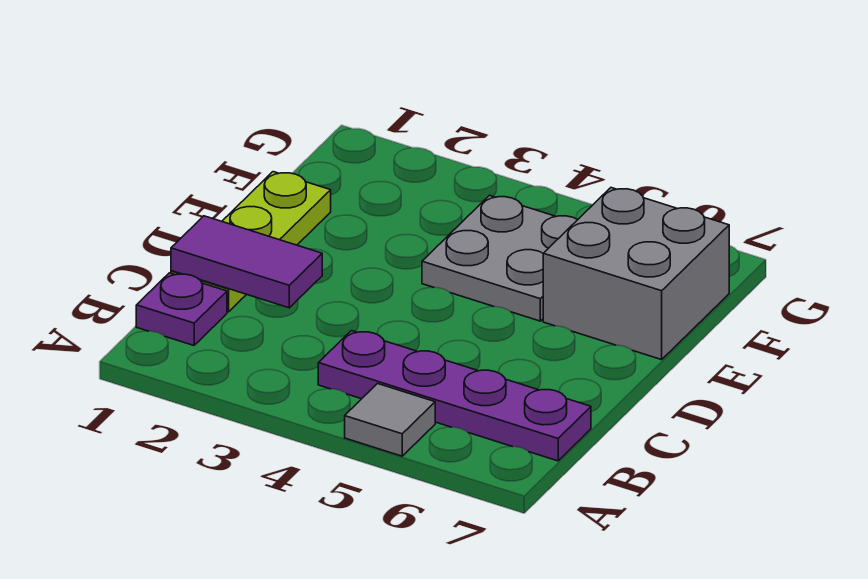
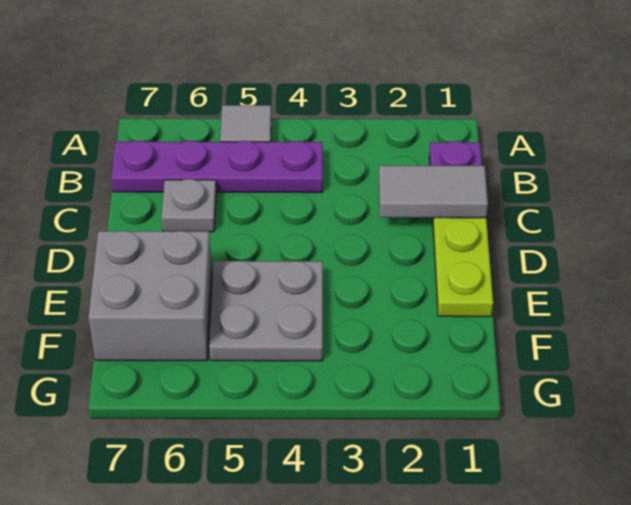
purple 1x2 tile [171,216,322,308] -> grey 1x2 tile [379,165,488,218]
none -> grey 1x1 plate [162,179,216,232]

